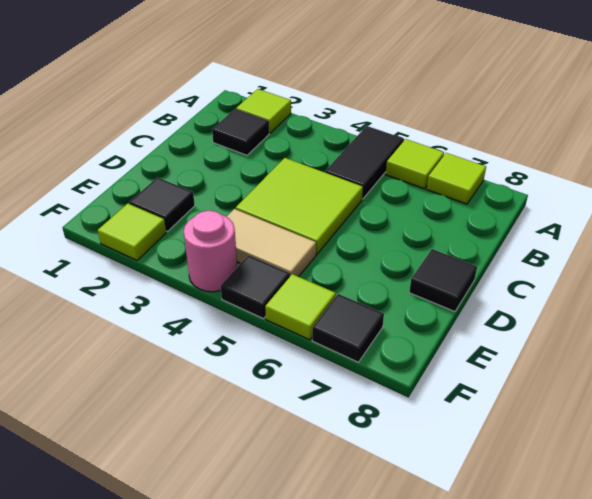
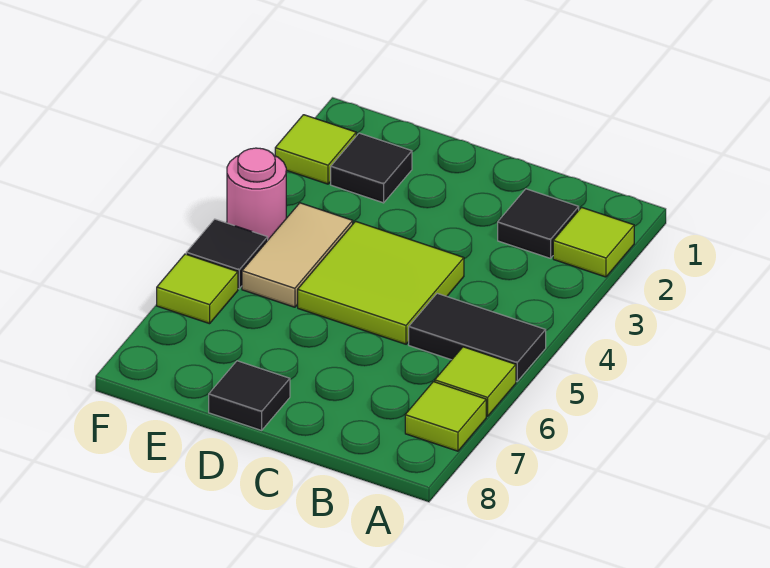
black 1x1 tile [312,294,384,362] -> none

